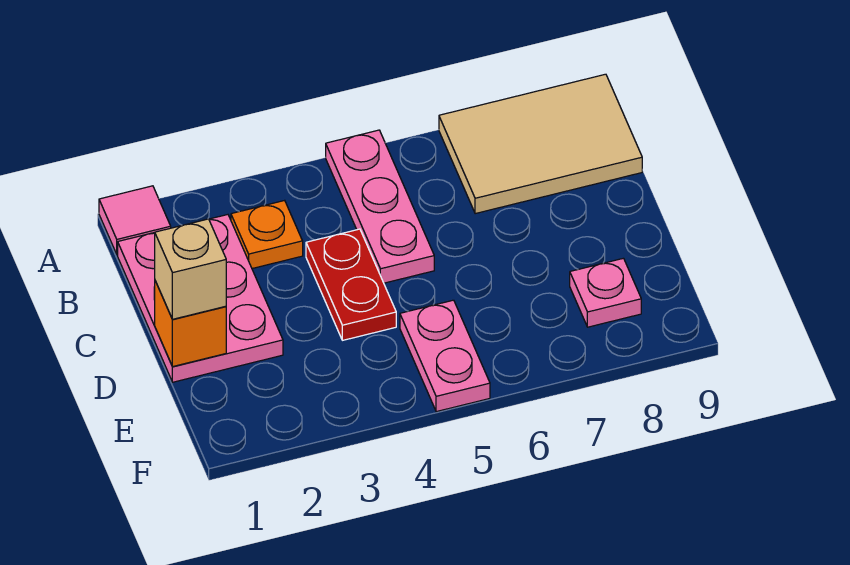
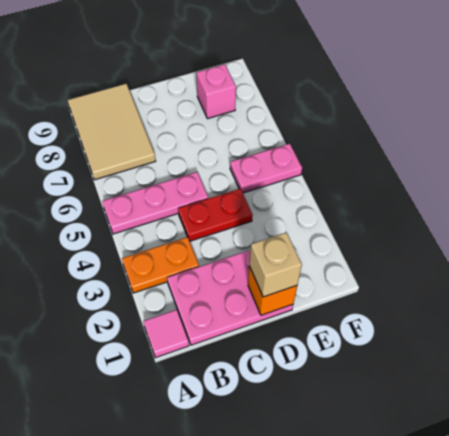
orange 1x1 plate [231,200,303,268] -> orange 1x2 plate [122,237,199,293]
pink 1x1 plate [570,258,641,327] -> pink 1x1 brick [196,64,236,119]

